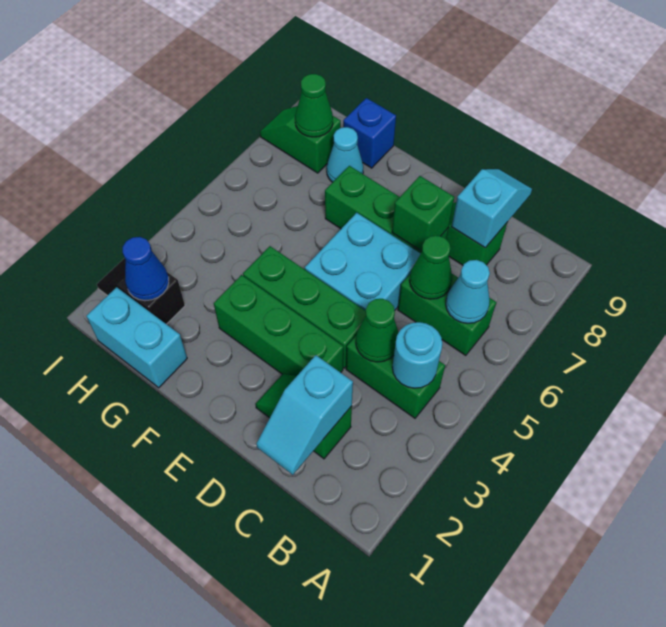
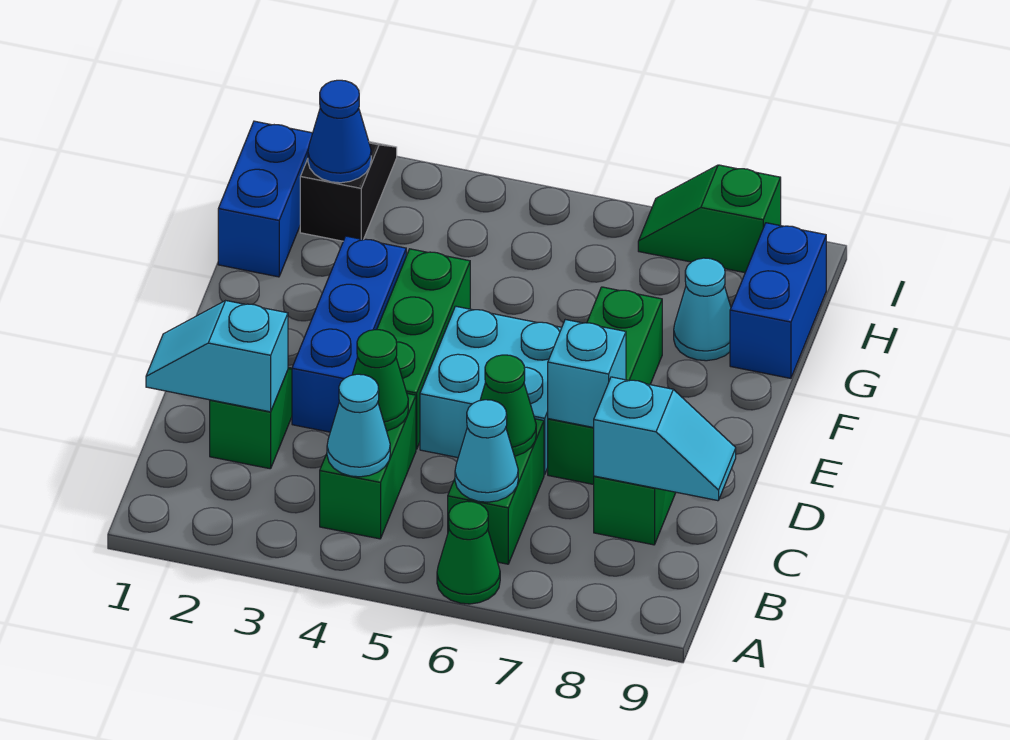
cyan 1x1 round brick [392,322,442,388] -> cyan 1x1 cone [327,374,390,477]
green 1x3 brick [214,275,344,376] -> blue 1x3 brick [292,236,406,432]
green 1x1 brick [392,176,454,252] -> cyan 1x1 brick [548,320,626,428]
cyan 1x2 brick [87,287,187,388] -> blue 1x2 brick [218,121,313,277]
blue 1x1 brick [343,98,396,168] -> blue 1x2 brick [730,223,826,378]
green 1x2 slope [260,106,341,173] -> green 1x2 slope turned to [638,165,781,273]
green 1x1 cone [295,74,333,137] -> green 1x1 cone moved to [437,501,500,604]

